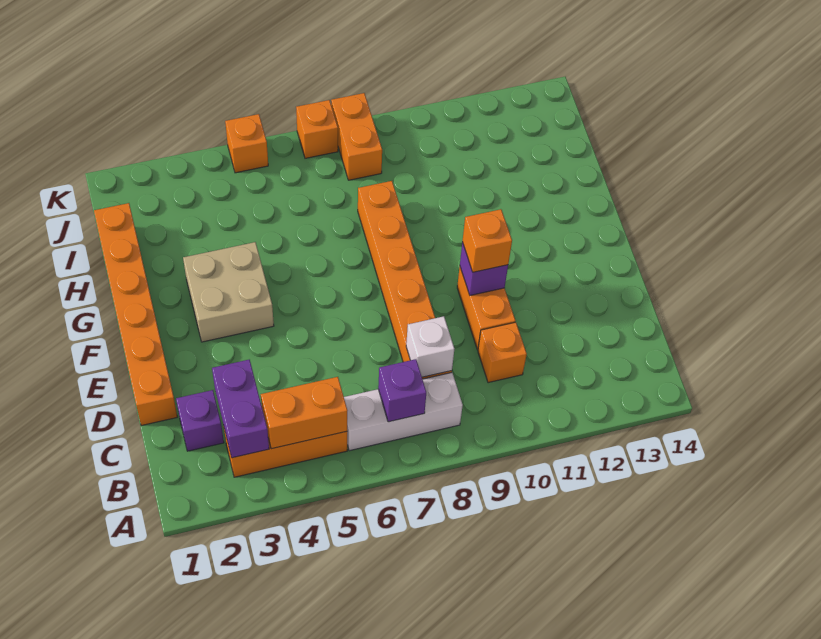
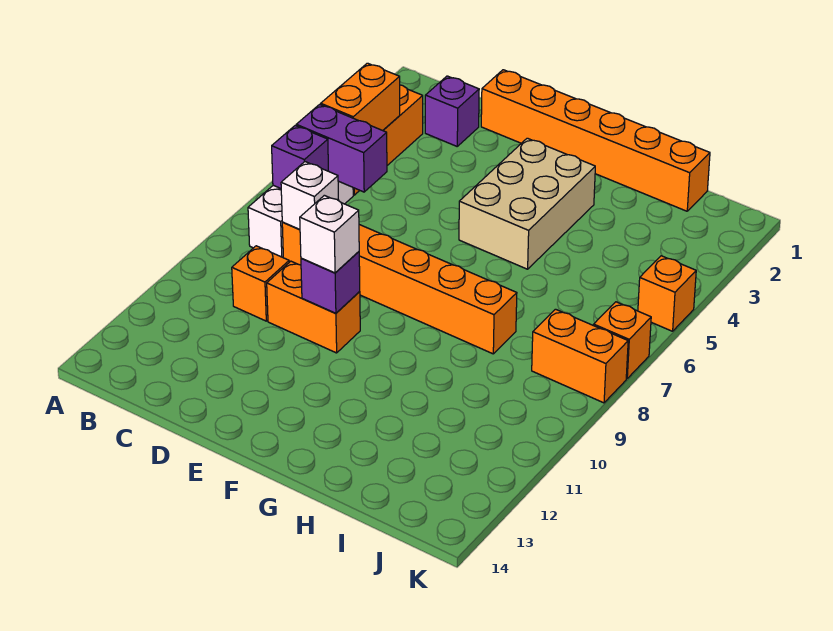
purple 1x2 brick [212,360,269,458] -> purple 1x2 brick moved to [296,104,387,192]
orange 1x1 brick [462,209,512,272] -> white 1x1 brick [300,195,359,273]
tan 2x2 brick [183,242,274,342] -> tan 2x3 brick [459,138,595,269]

